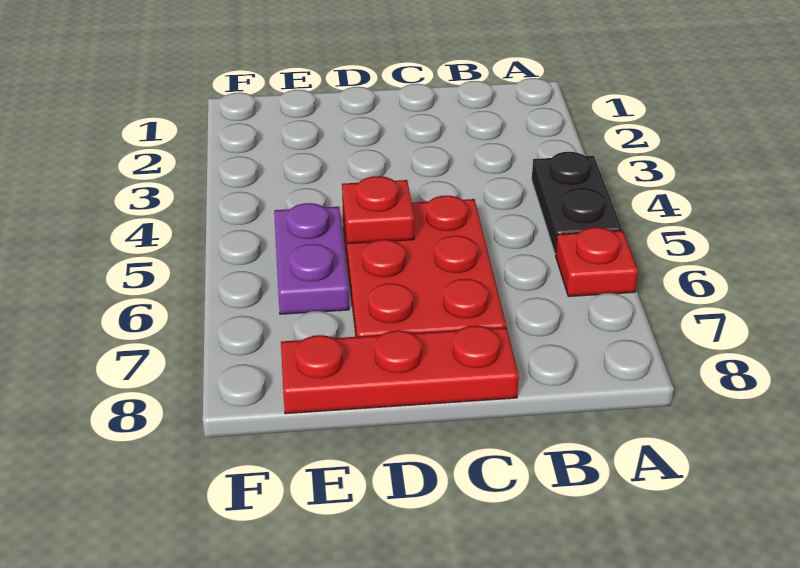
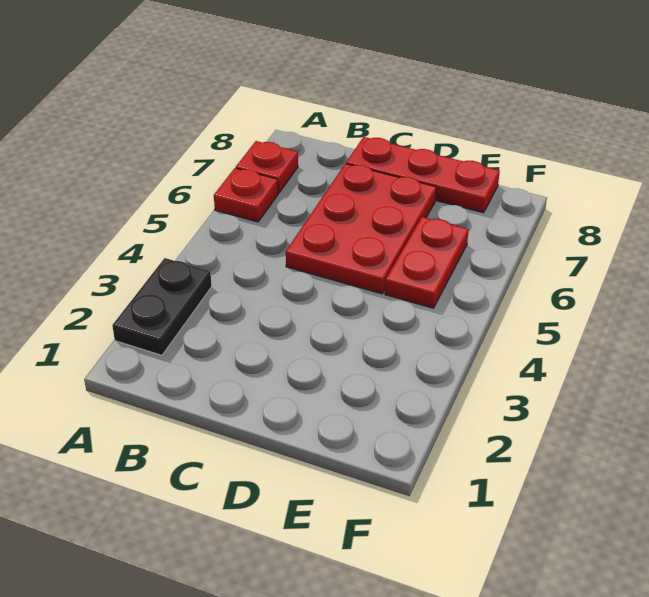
black 1x2 plate [532,152,622,254] -> black 1x2 plate moved to [112,258,212,355]
red 1x1 plate [342,176,414,244] -> red 1x1 plate moved to [236,141,298,193]
purple 1x2 plate [274,203,349,314] -> red 1x2 plate [385,217,469,308]

